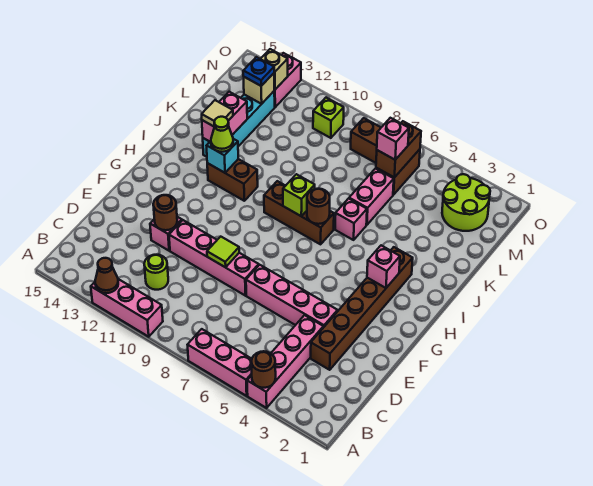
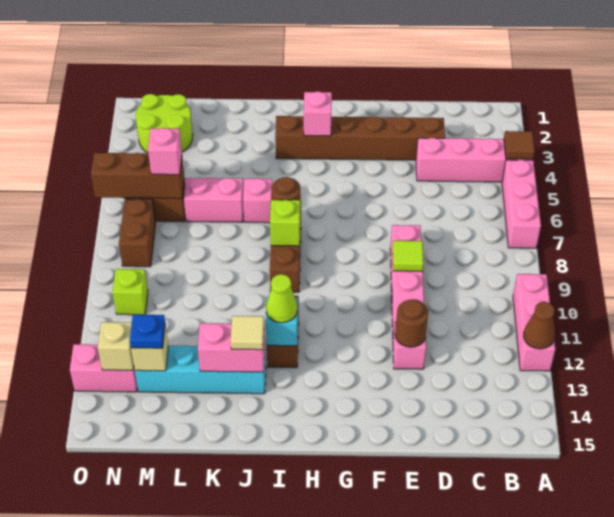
brown 1x1 round brick [251,351,276,388] -> brown 1x1 tile [504,131,535,159]
lime 1x1 round brick [144,255,168,290] -> none
pink 1x4 brick [246,265,338,328] -> none
brown 1x2 brick [376,121,421,178] -> brown 1x3 brick [91,153,184,199]

